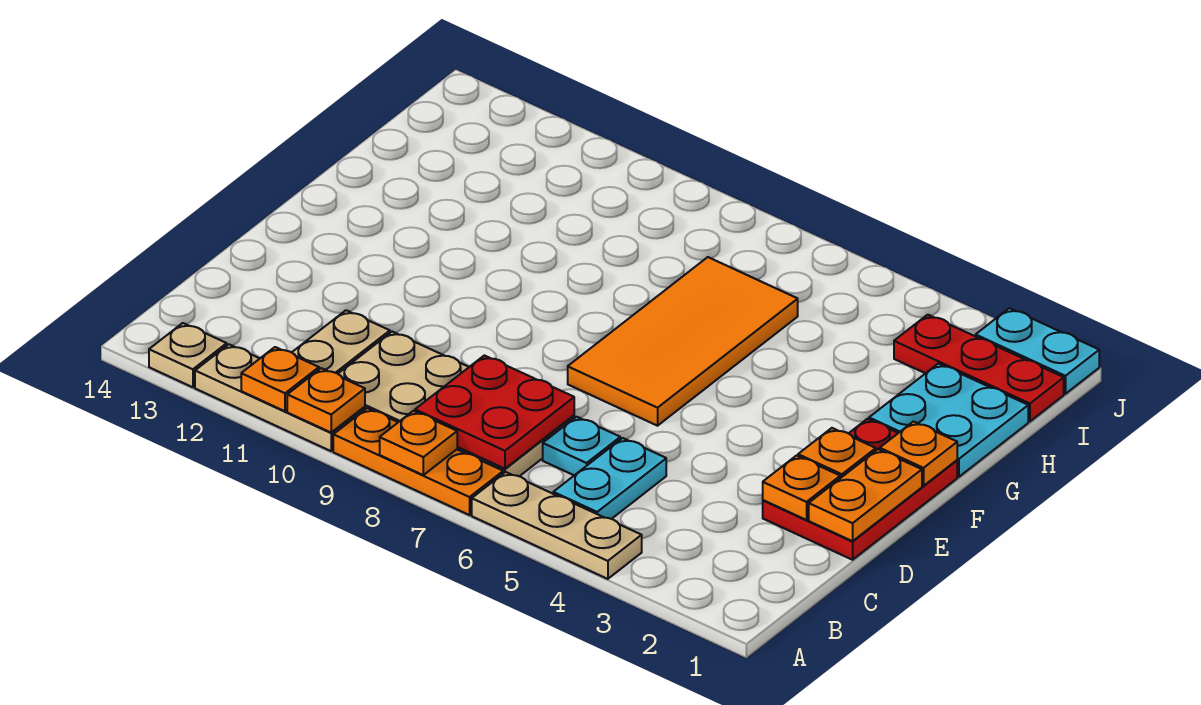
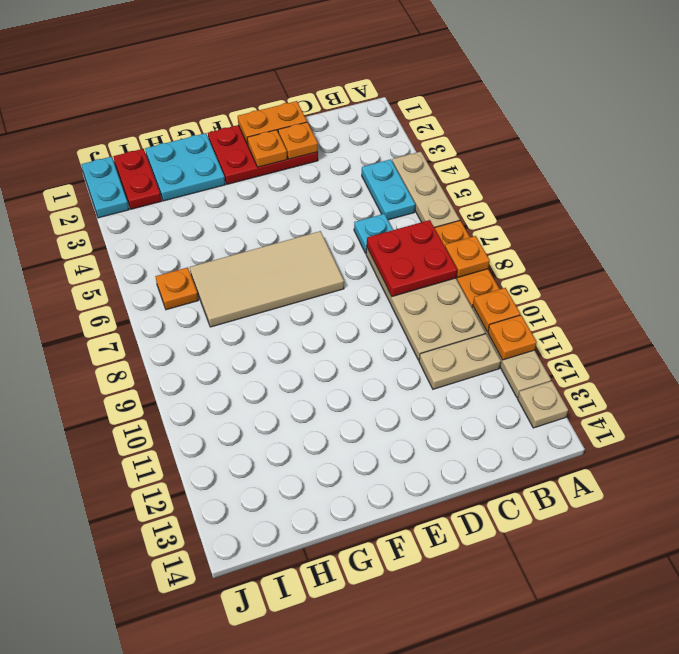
cyan 1x2 plate [553,438,666,519] -> cyan 1x2 plate turned to [362,159,415,220]
orange 2x4 tile [568,257,798,426] -> tan 2x4 tile [190,231,344,327]
orange 1x1 plate [880,422,957,486] -> orange 1x1 plate moved to [155,267,198,310]
red 1x3 plate [894,315,1064,421] -> red 1x2 plate [113,149,161,209]

